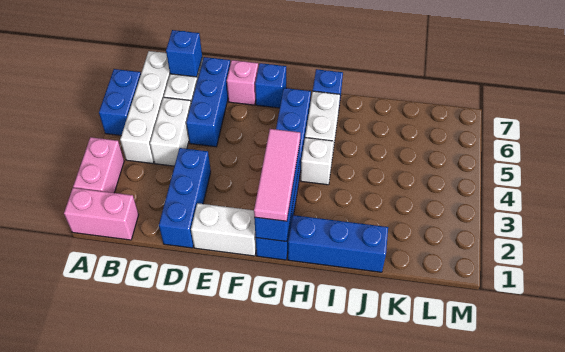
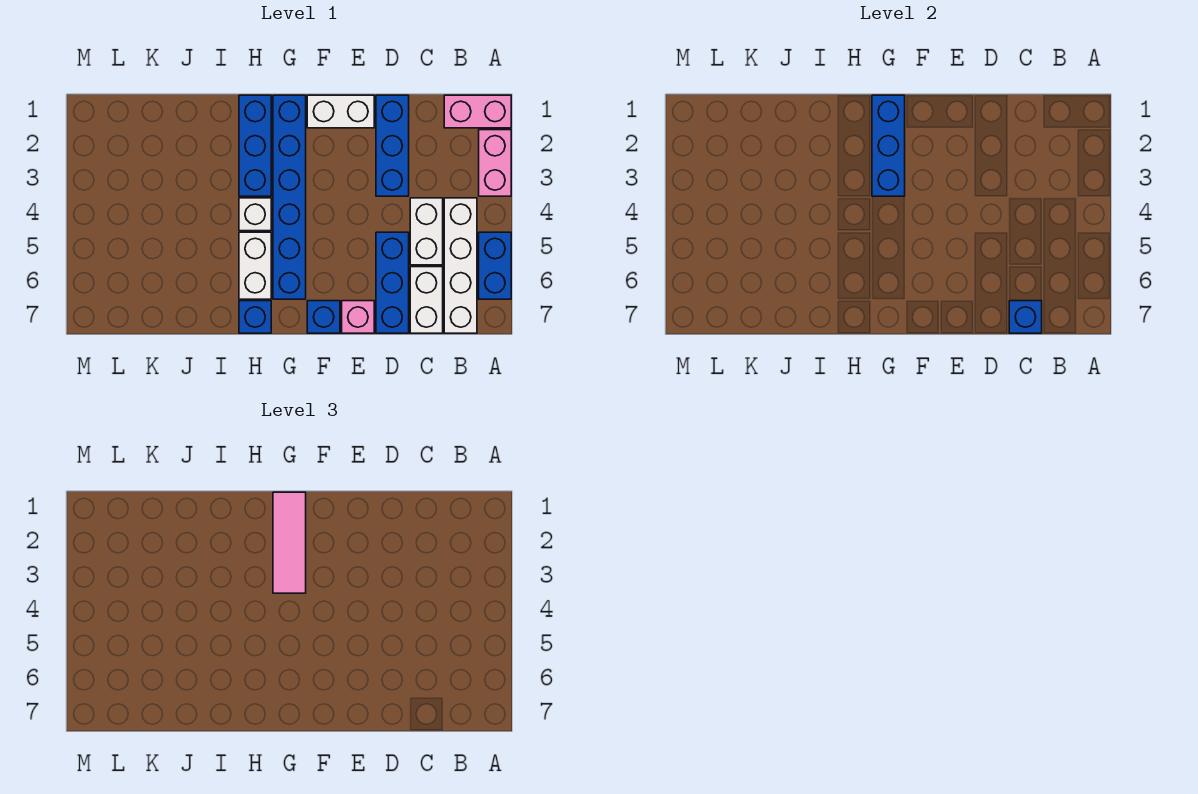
blue 1x3 brick [288,215,388,272] -> blue 1x3 brick turned to [239,95,271,196]

